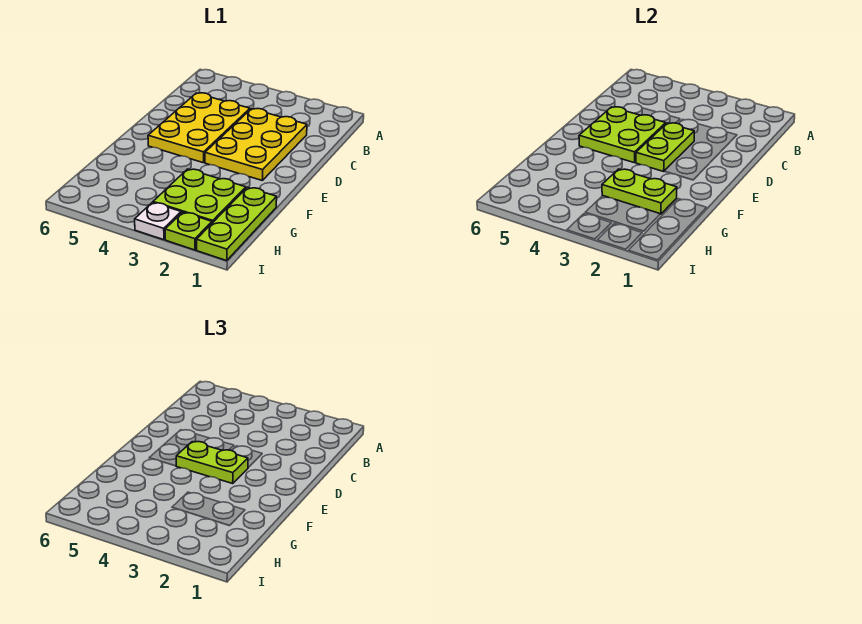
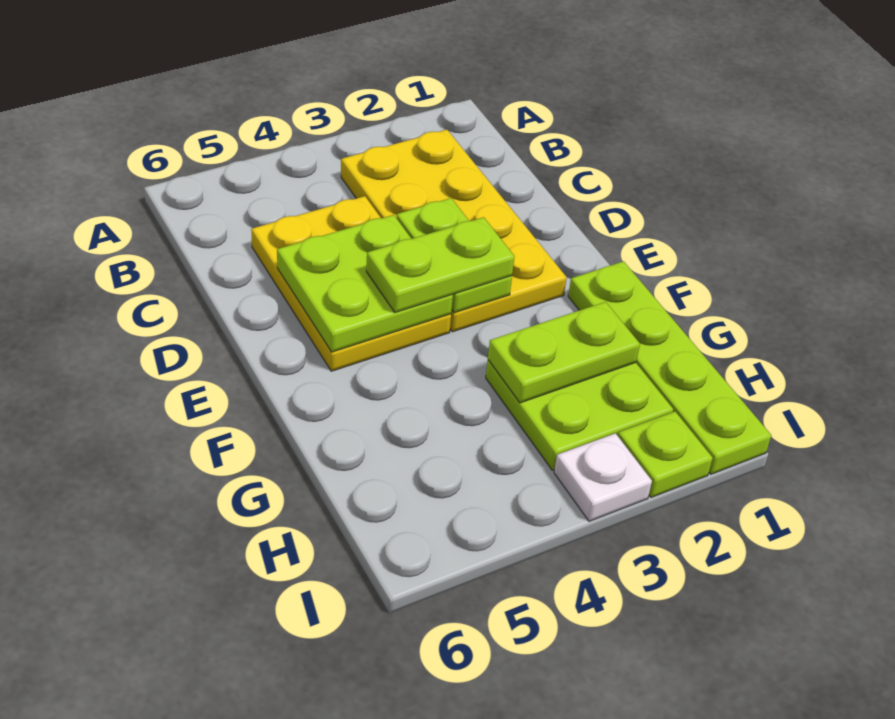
yellow 2x3 plate [205,109,307,180] -> yellow 2x4 plate [341,130,567,332]
lime 1x3 plate [197,187,277,261] -> lime 1x4 plate [568,261,771,474]

